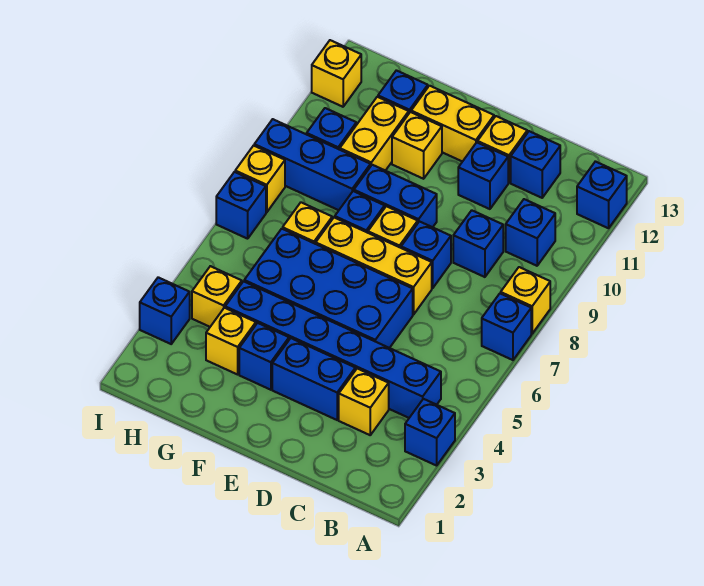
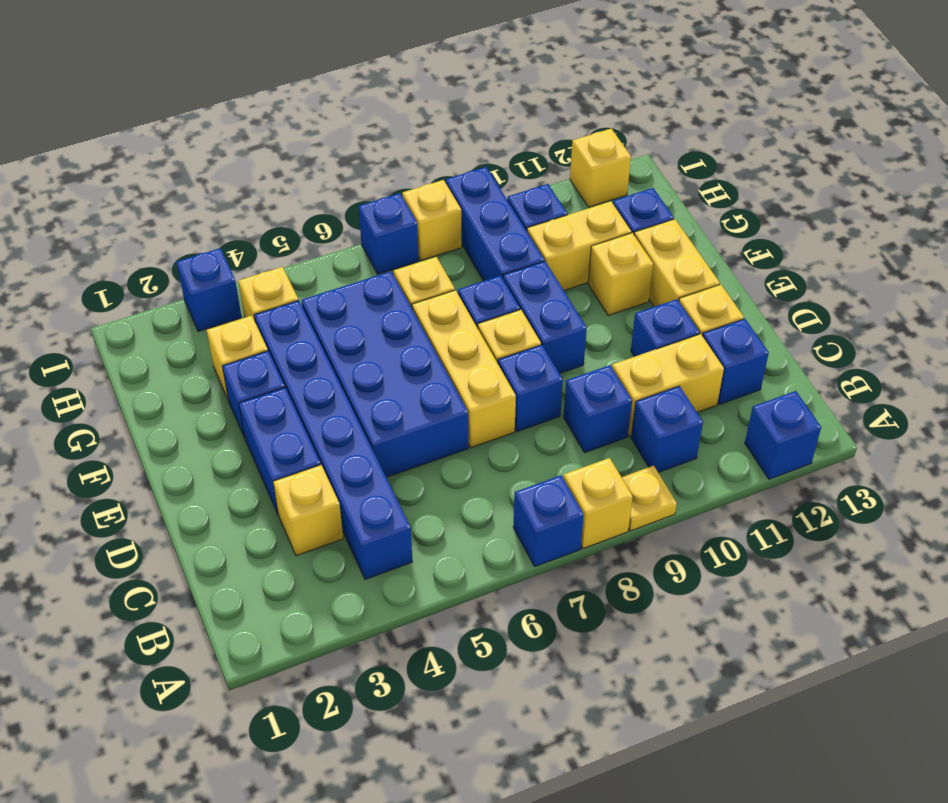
blue 1x1 brick [405,399,455,466] -> none
none -> yellow 1x1 plate [622,465,677,531]
none -> yellow 1x2 brick [612,334,724,436]

